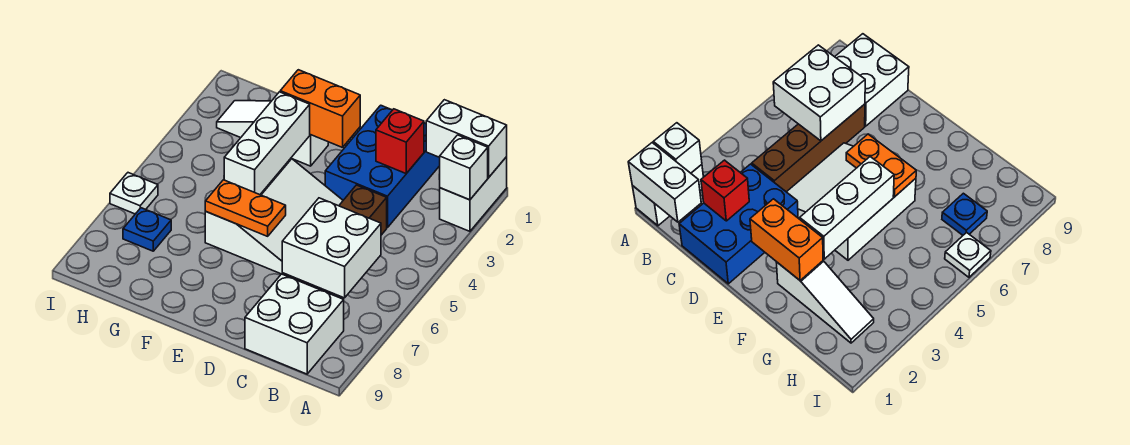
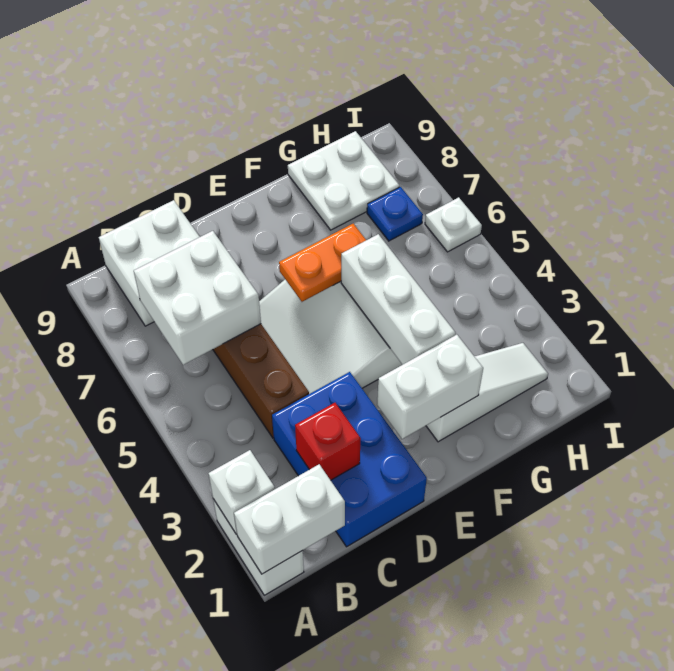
orange 1x2 brick [280,70,360,148] -> white 1x2 brick [377,335,483,439]
none -> white 2x2 plate [288,131,400,230]

